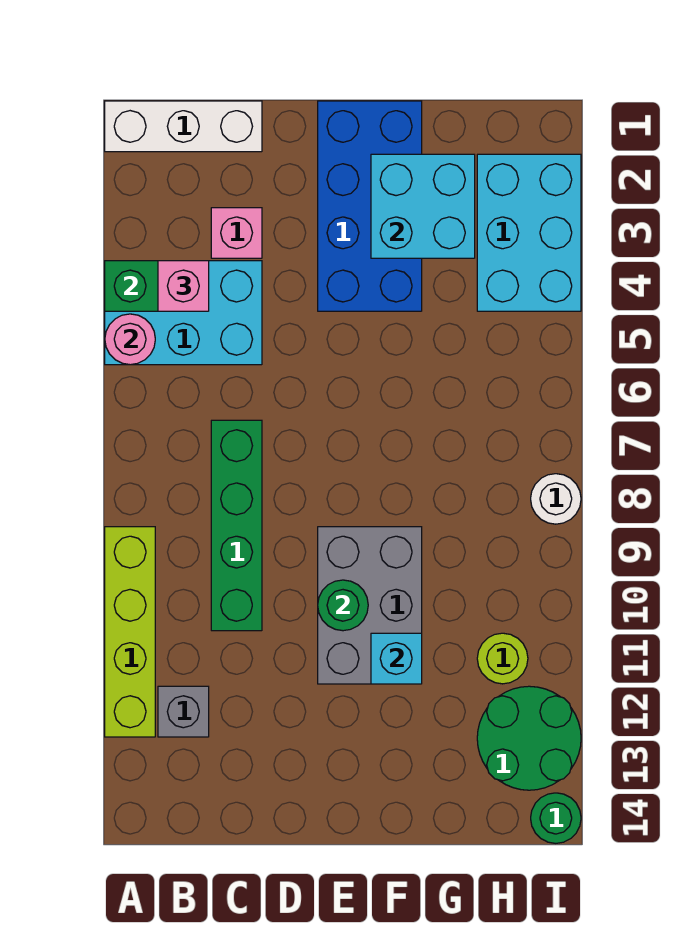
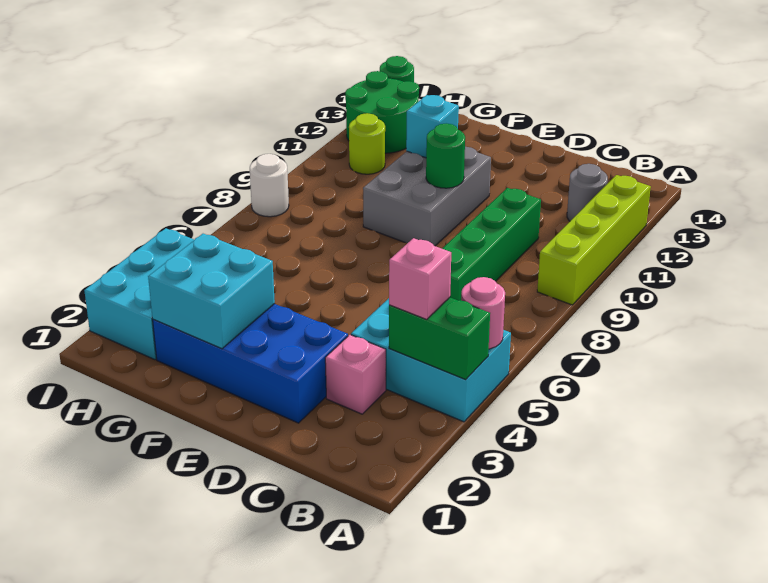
white 1x3 brick [105,101,262,152] -> none
grey 1x1 brick [158,686,209,737] -> grey 1x1 round brick [567,164,608,221]
blue 2x4 brick [318,101,422,311] -> blue 2x4 brick turned to [153,304,348,423]

